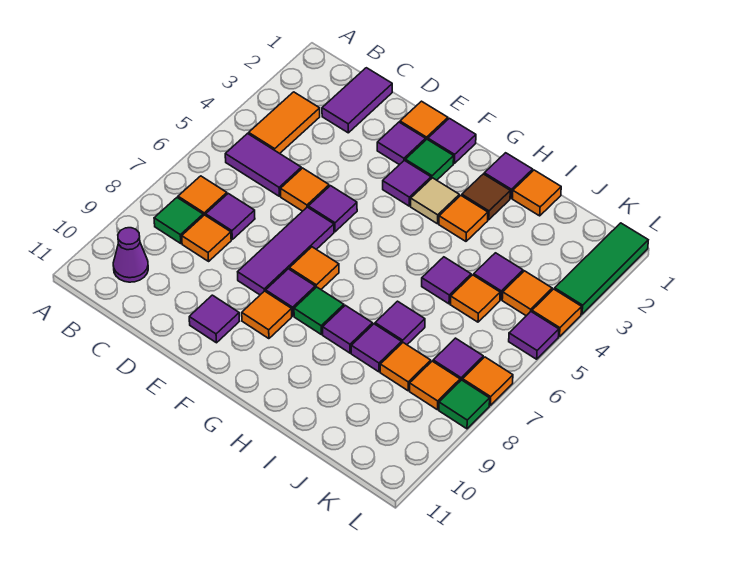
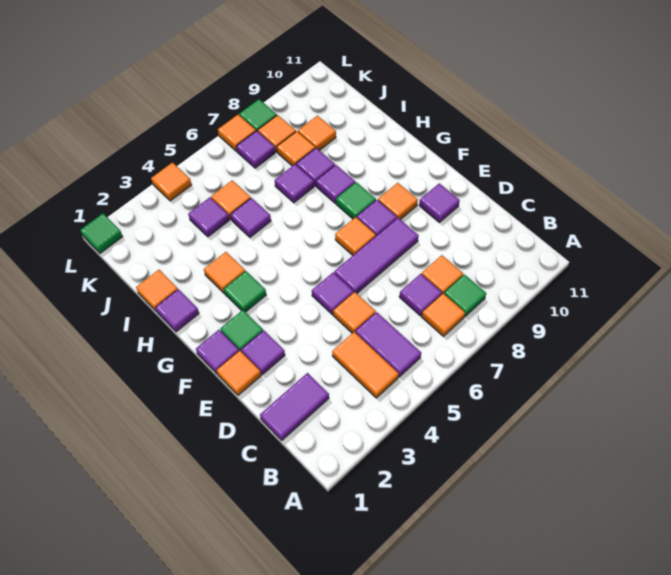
orange 1x2 tile [249,92,320,153] -> orange 1x2 tile turned to [332,332,399,398]
purple 1x1 cone [113,228,148,282] -> none
purple 1x1 tile [383,160,431,206] -> none
tan 1x1 tile [411,178,459,224] -> green 1x1 tile [224,271,266,312]
brown 1x1 tile [462,174,510,220] -> none
orange 1x1 tile [502,271,552,316] -> orange 1x1 tile moved to [298,116,336,150]
green 1x3 tile [555,223,648,314] -> green 1x1 tile [80,214,123,253]
purple 1x1 tile [509,312,559,359] -> none

